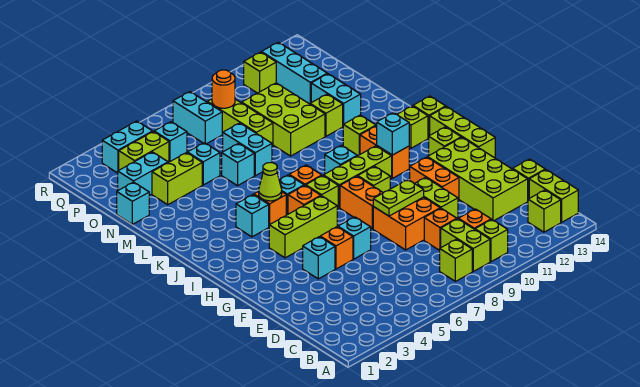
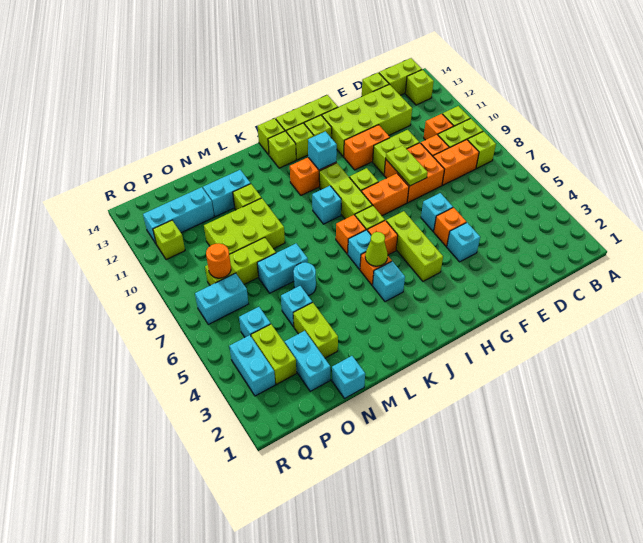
none -> orange 1x2 brick [433,140,479,185]
lime 1x1 brick [343,115,376,156] -> lime 1x1 brick moved to [286,123,314,160]
cyan 1x1 brick [222,143,254,186] -> cyan 1x1 round brick [293,262,316,296]

